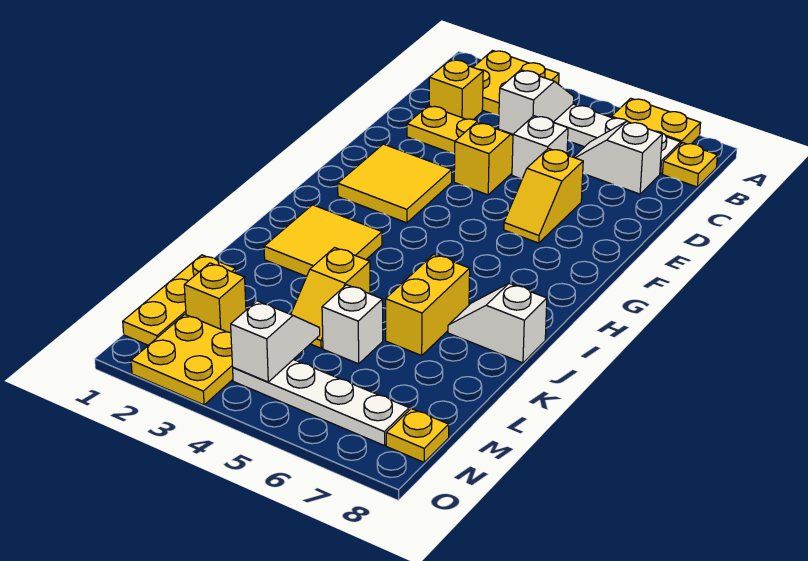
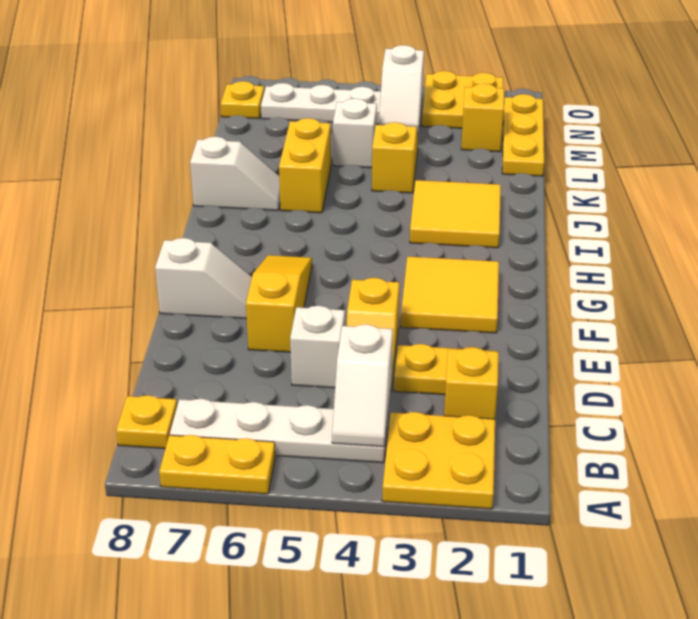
white 1x2 slope [574,121,662,194] -> white 1x2 slope moved to [155,238,252,319]
yellow 1x2 slope [504,148,583,243] -> yellow 1x3 slope [246,255,312,352]

